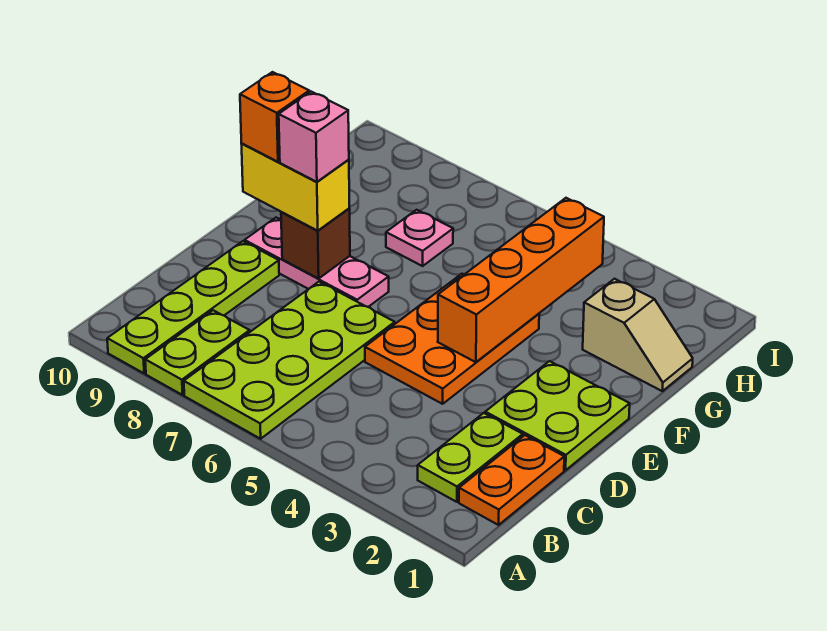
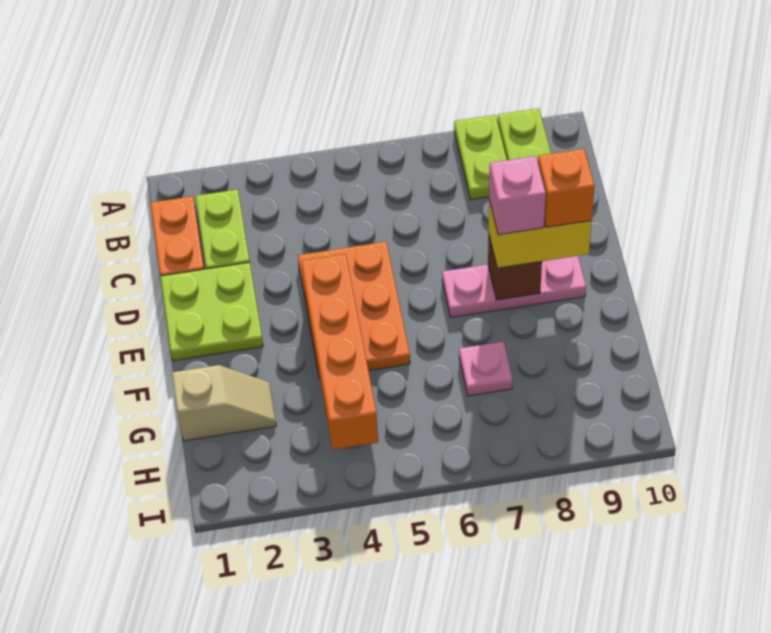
lime 2x4 plate [184,282,395,439] -> none
tan 1x2 slope [583,279,693,391] -> tan 1x2 slope turned to [172,365,276,441]

